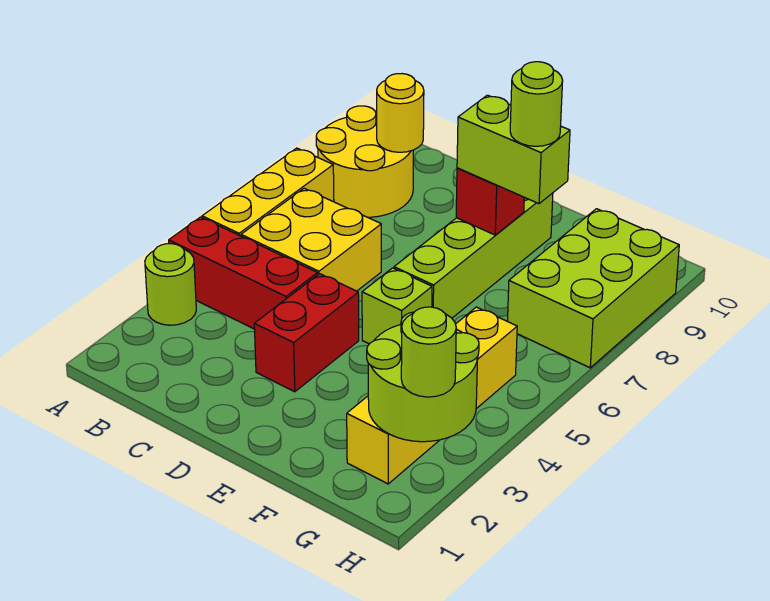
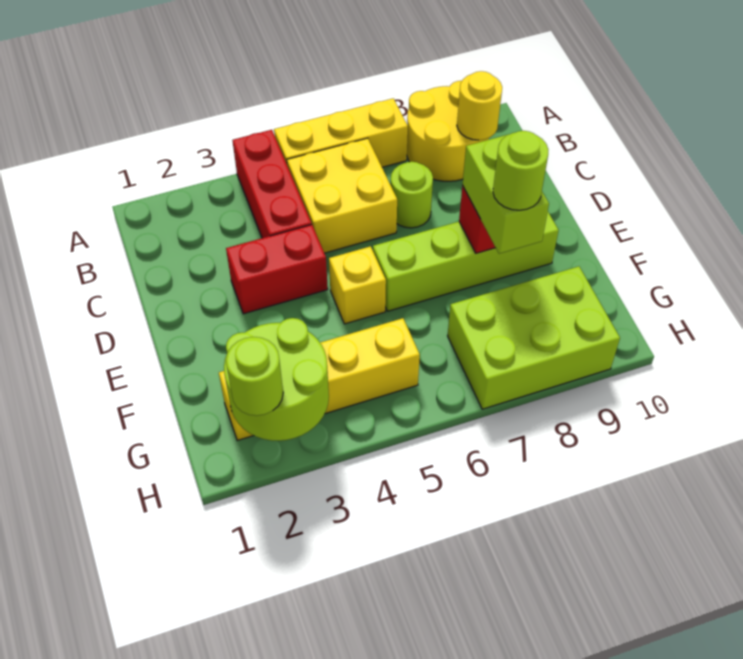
lime 1x1 round brick [145,244,196,325] -> lime 1x1 round brick moved to [390,162,433,228]
lime 1x1 brick [362,268,432,344] -> yellow 1x1 brick [329,246,386,324]

